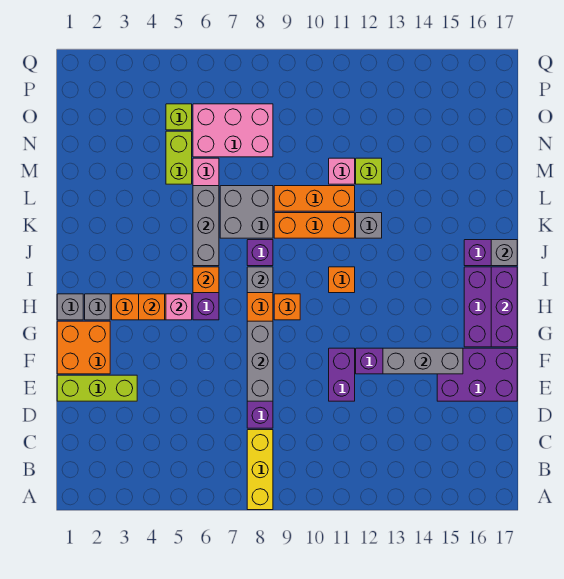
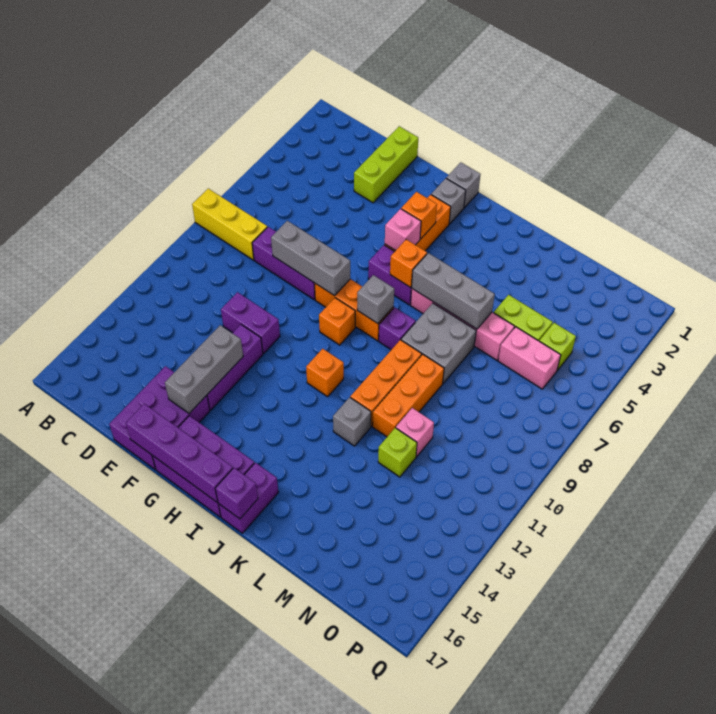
orange 2x2 brick [57,321,110,374] -> none
purple 1x3 brick [491,267,517,347] -> purple 1x4 brick [126,404,233,502]
grey 1x1 brick [491,240,517,266] -> purple 1x1 brick [215,468,258,519]
pink 2x3 brick [193,104,273,157] -> pink 1x2 brick [498,327,561,389]

